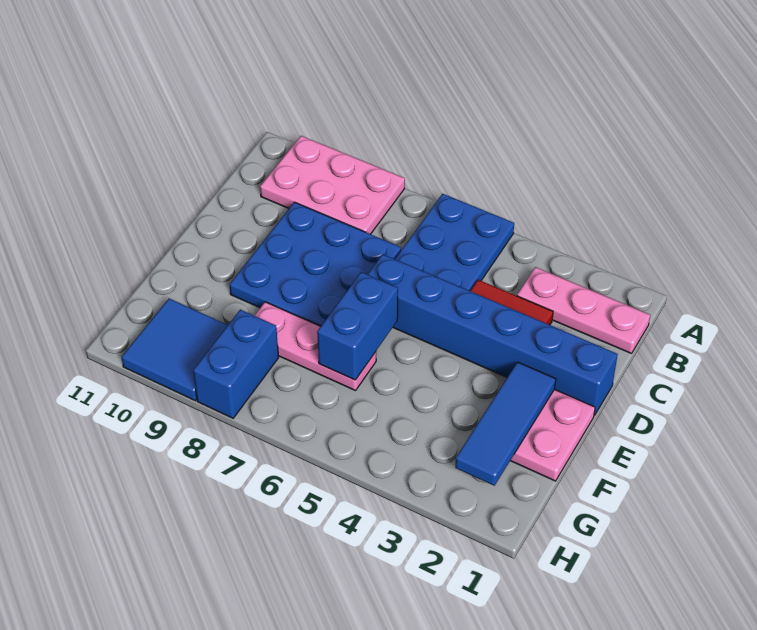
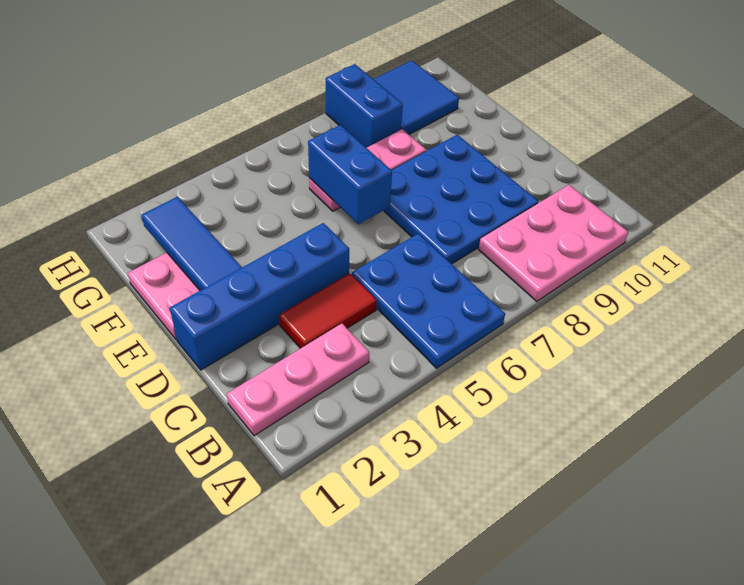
blue 1x6 brick [368,254,618,416] -> blue 1x4 brick [170,223,349,370]

